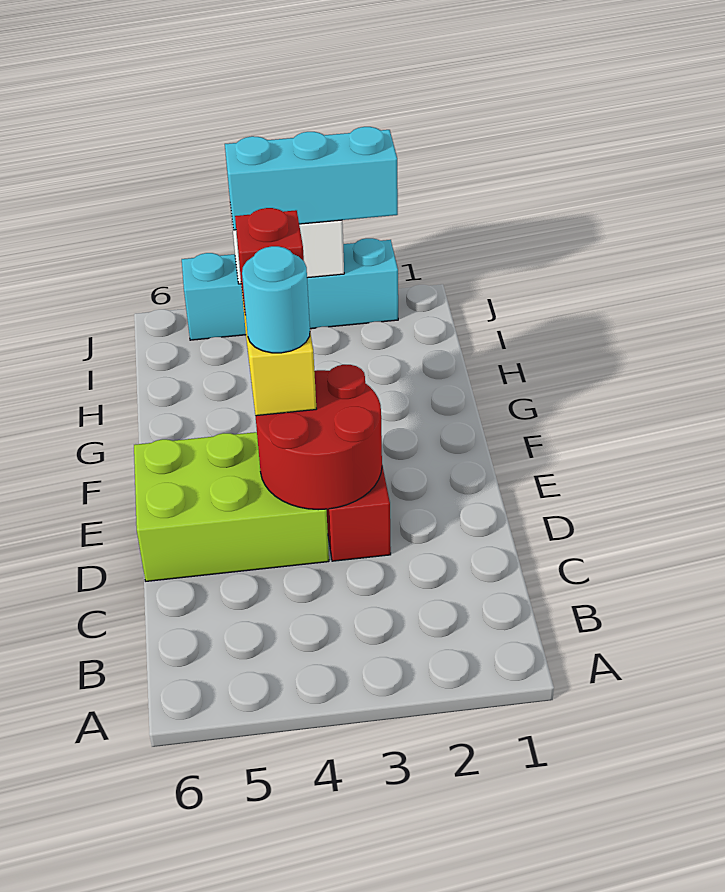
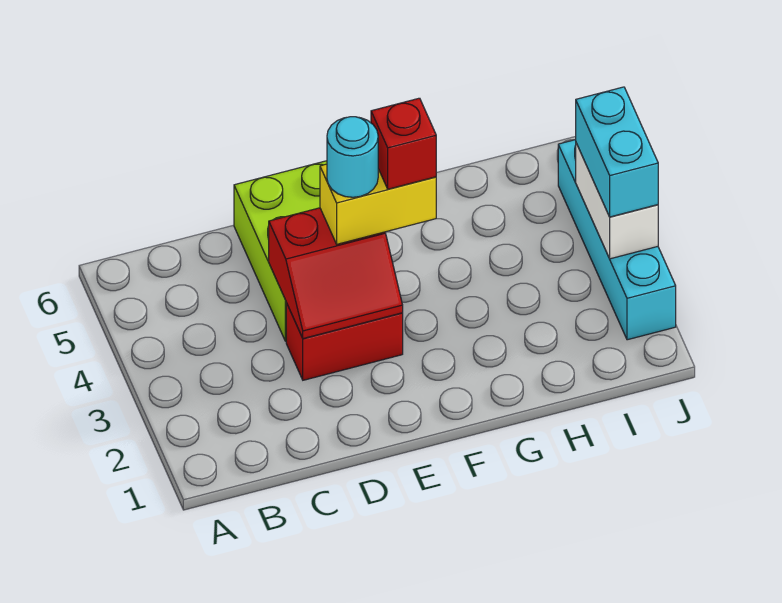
red 2x2 round brick [256,365,382,510] -> red 2x2 slope [269,208,403,339]
cyan 1x3 brick [225,127,398,230] -> cyan 1x2 brick [576,87,658,217]

